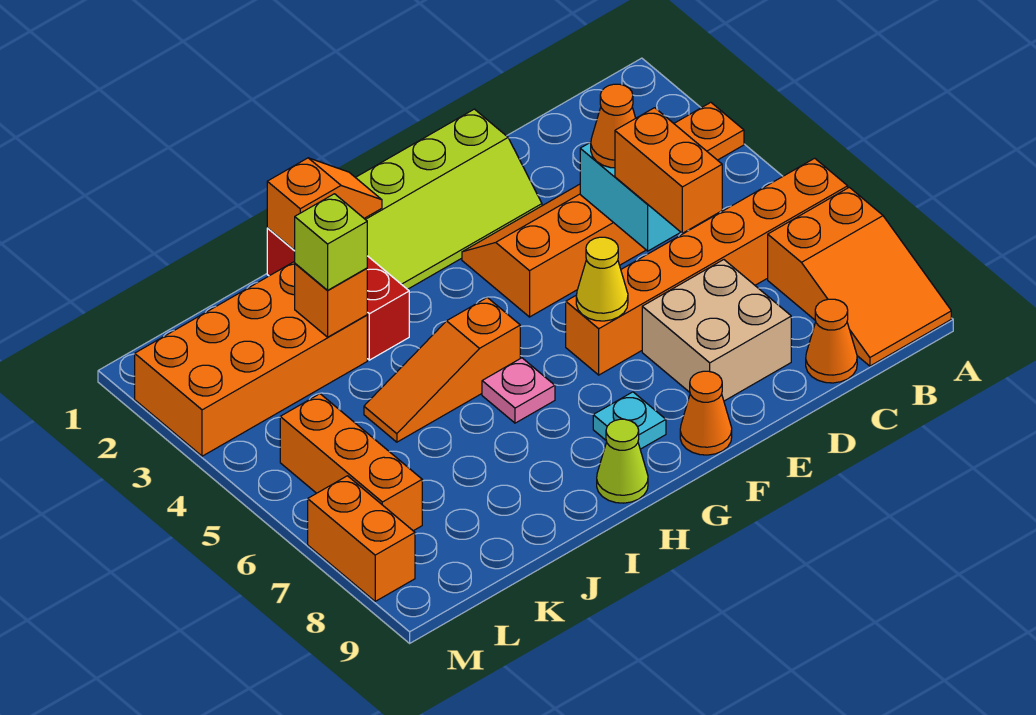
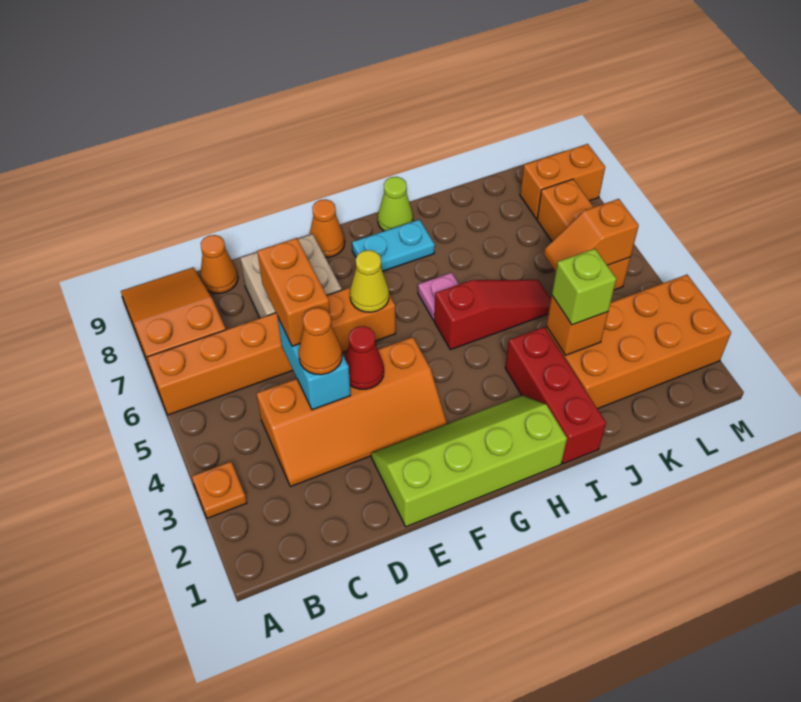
none -> red 1x1 cone [345,326,384,389]
cyan 1x1 plate [593,392,666,449] -> cyan 1x2 plate [352,220,435,271]
orange 1x2 slope [267,158,382,250] -> orange 1x2 slope moved to [544,199,639,272]
orange 1x3 slope [364,298,520,442] -> red 1x3 slope [434,280,551,350]
orange 1x2 brick [308,476,415,601] -> orange 1x2 brick turned to [520,144,605,219]

